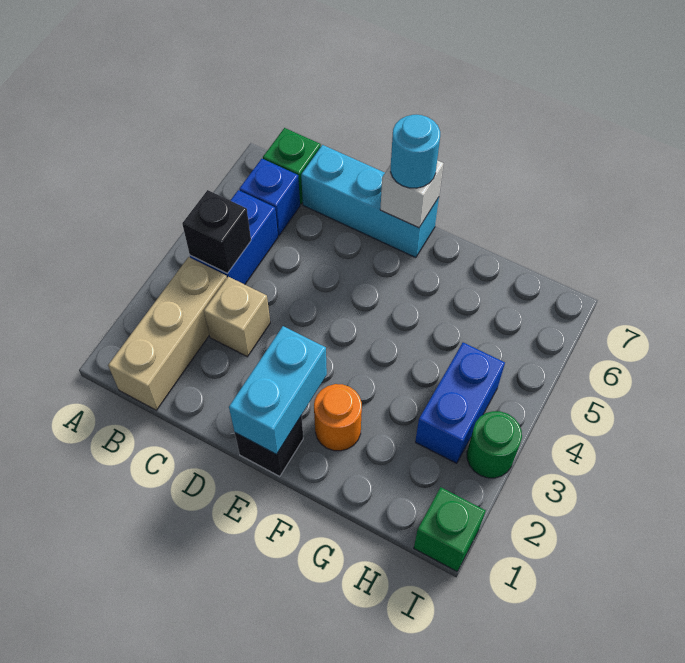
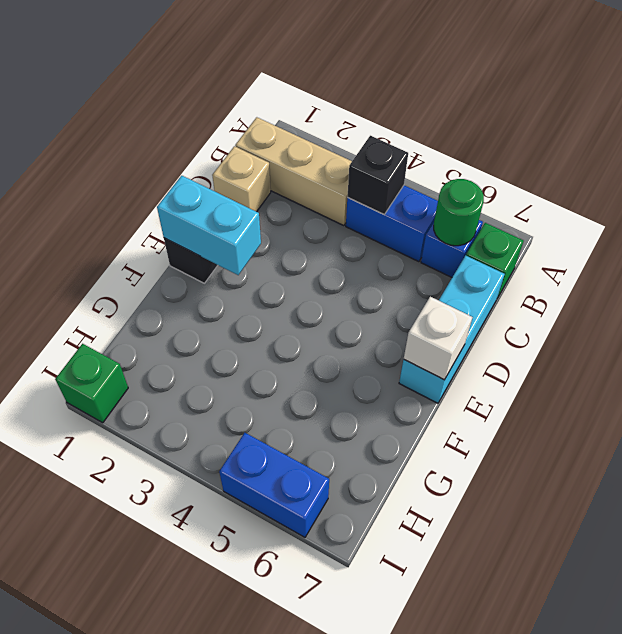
tan 1x1 brick [204,277,270,357] -> tan 1x1 brick moved to [212,146,271,212]
cyan 1x1 round brick [391,115,440,188] -> none
orange 1x1 round brick [314,384,362,451] -> none
blue 1x2 brick [415,343,505,463] -> blue 1x2 brick moved to [219,433,329,537]
green 1x1 round brick [467,411,522,478] -> green 1x1 round brick moved to [434,179,484,246]

